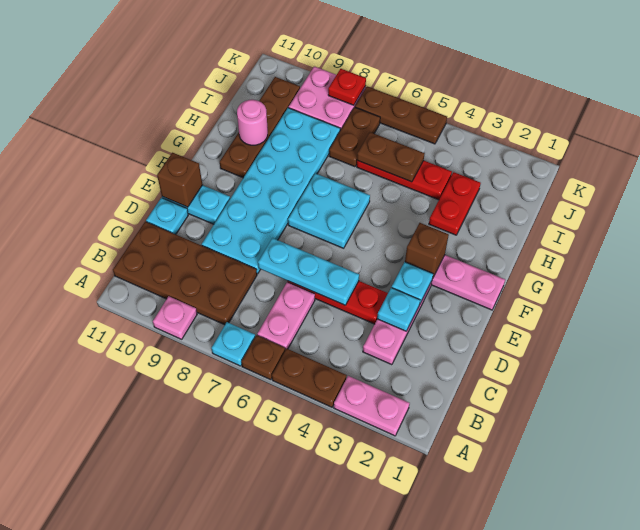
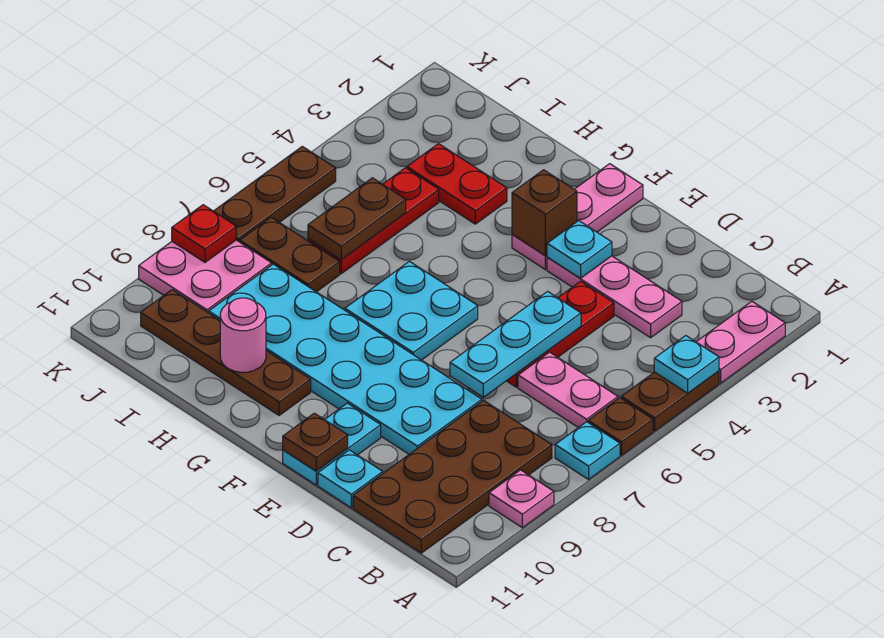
cyan 1x1 plate [377,288,420,331] -> cyan 1x1 plate moved to [654,336,719,393]
brown 1x1 brick [157,153,202,207] -> brown 1x1 plate [283,413,348,471]

